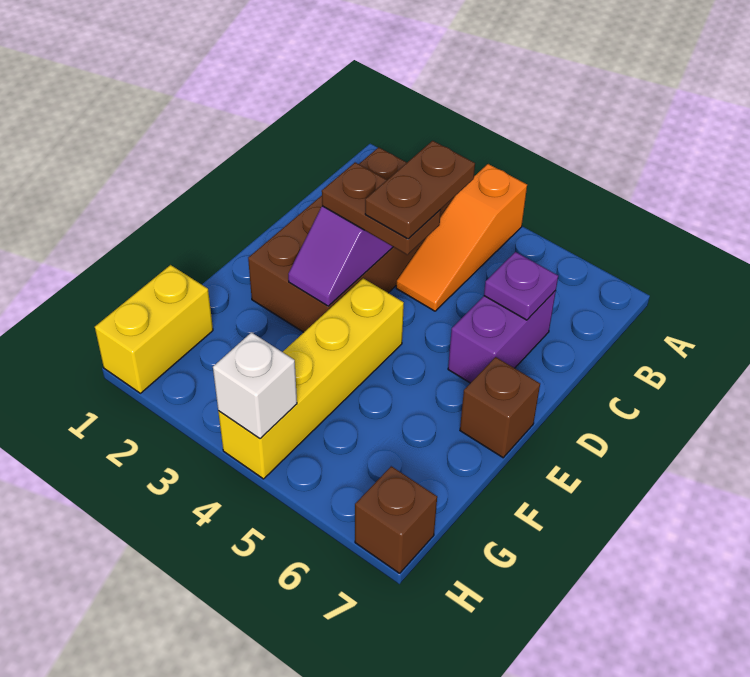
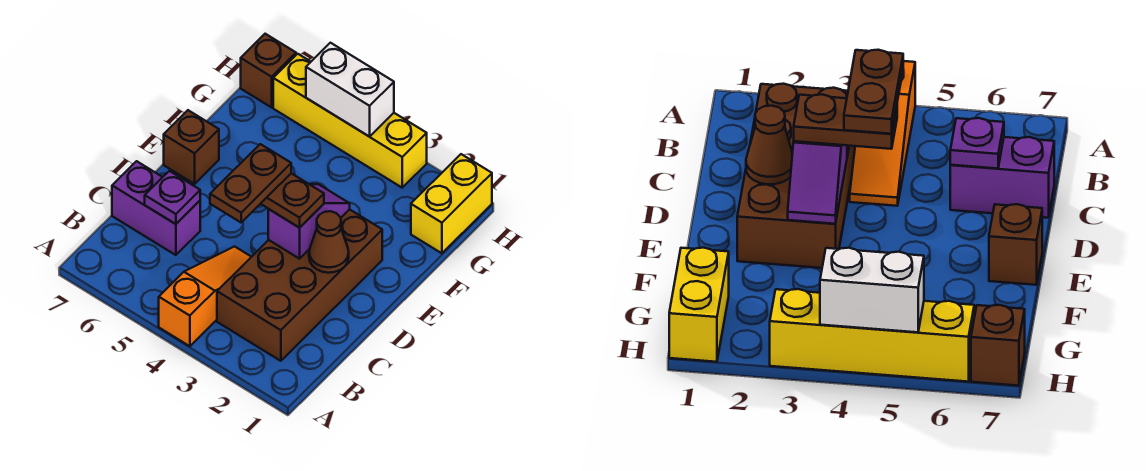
purple 1x2 brick [448,291,556,383] -> purple 1x2 brick turned to [112,161,200,255]
none -> brown 1x1 cone [309,211,349,273]
yellow 1x4 brick [218,278,404,479] -> yellow 1x4 brick turned to [273,54,427,188]
white 1x1 brick [213,332,297,439] -> white 1x2 brick [306,43,394,137]

